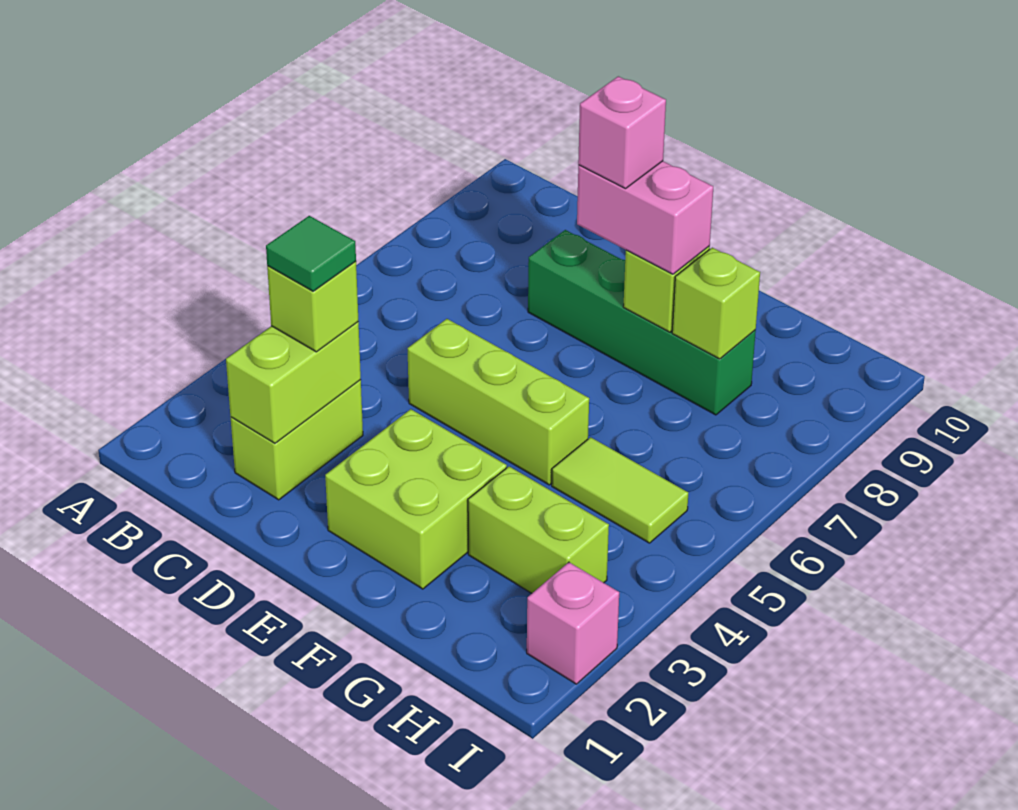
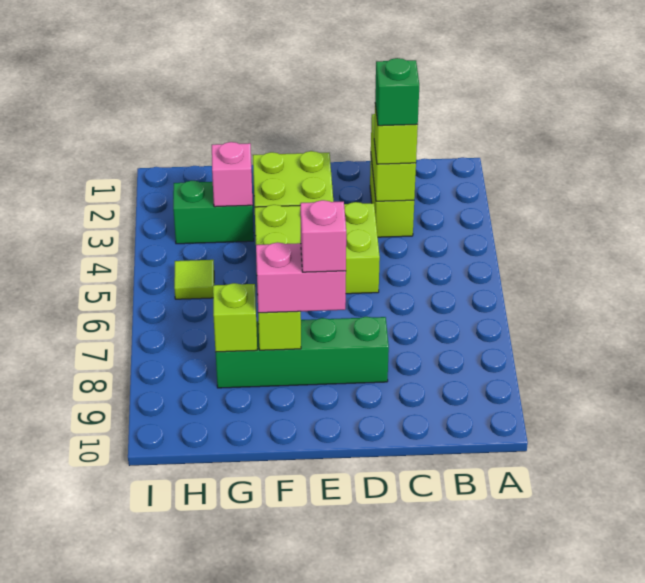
green 1x1 tile [266,216,356,291] -> green 1x1 brick [375,58,419,126]
lime 1x3 brick [407,319,589,485] -> lime 2x3 brick [255,202,380,295]
lime 1x2 brick [468,467,609,593] -> green 1x2 brick [173,181,254,244]
lime 1x2 tile [552,437,688,543] -> lime 1x1 tile [174,260,214,299]
pink 1x1 brick [527,562,619,684] -> pink 1x1 brick moved to [212,142,253,207]

